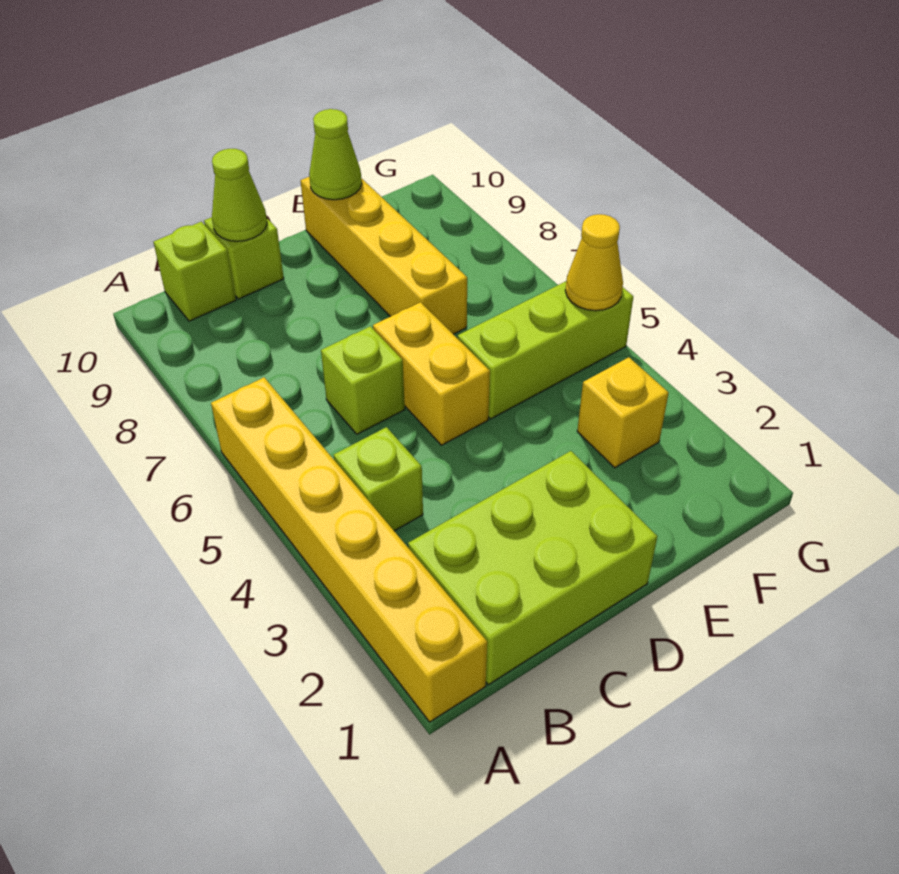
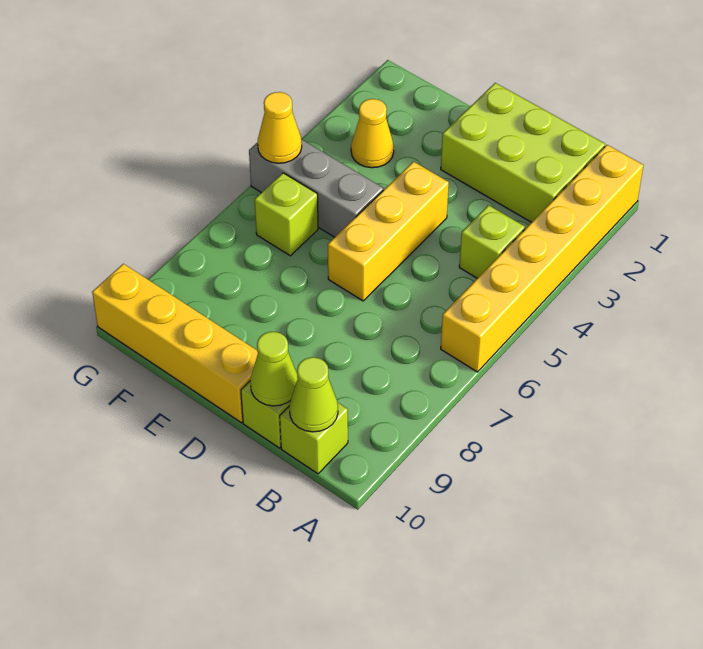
lime 1x1 brick [321,326,405,434] -> lime 1x1 brick moved to [255,173,318,256]
yellow 1x2 brick [373,302,490,445] -> yellow 1x3 brick [328,162,449,301]
lime 1x3 brick [458,281,633,419] -> grey 1x3 brick [249,139,383,237]
yellow 1x4 brick [301,177,467,334] -> yellow 1x4 brick turned to [92,264,258,423]
lime 1x1 cone [309,109,362,200] -> lime 1x1 cone moved to [289,357,338,432]
yellow 1x1 brick [577,357,669,468] -> yellow 1x1 cone [351,99,394,168]

